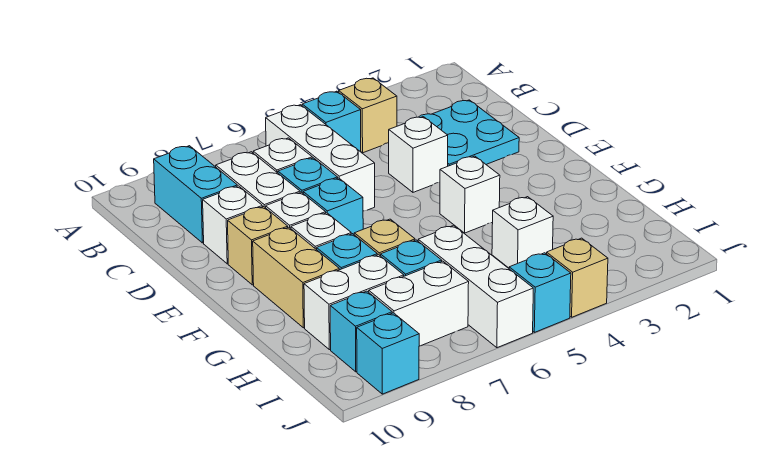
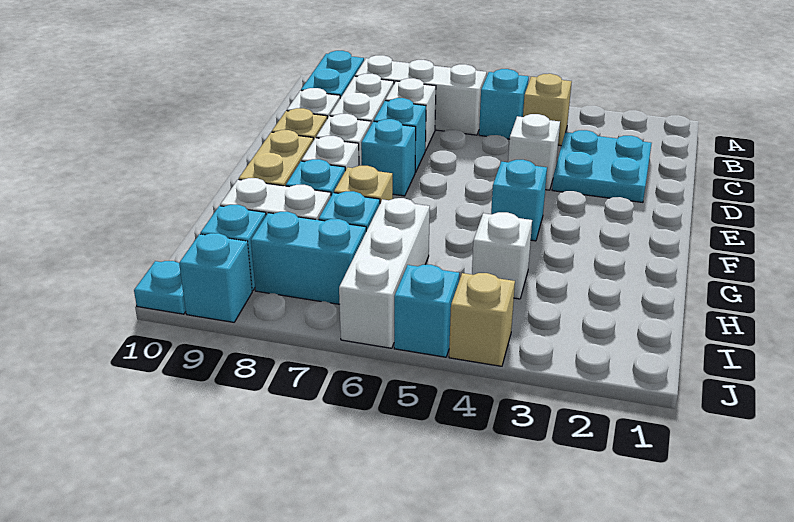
white 1x3 brick [266,105,375,211] -> white 1x3 brick turned to [355,55,487,135]
white 1x1 brick [440,156,500,233] -> cyan 1x1 brick [491,160,547,241]
white 1x2 brick [369,261,469,346] -> cyan 1x2 brick [251,212,366,304]
none -> cyan 1x1 plate [134,261,186,314]

